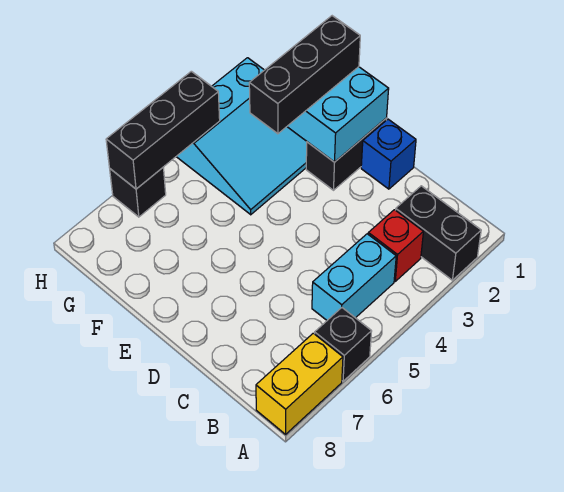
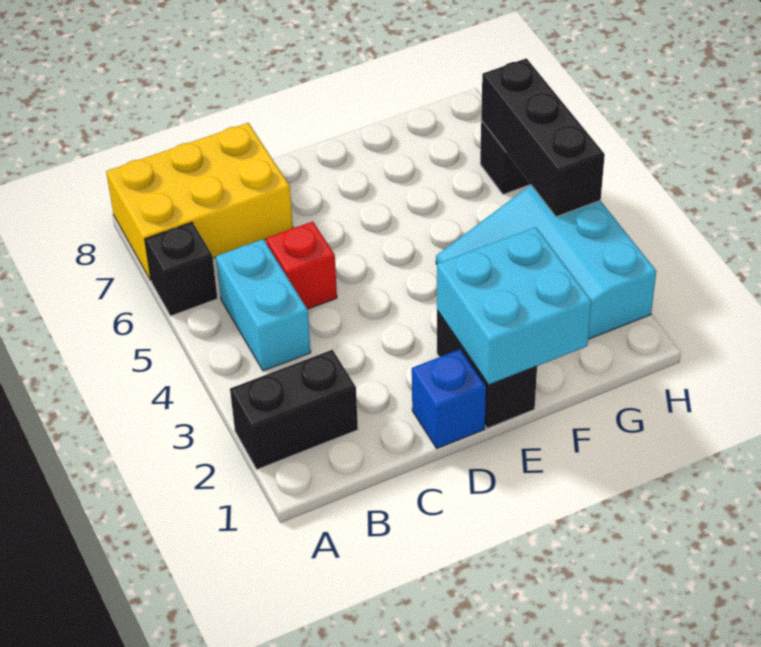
yellow 1x2 brick [256,333,343,434] -> yellow 2x3 brick [106,123,293,281]
red 1x1 brick [368,210,423,281] -> red 1x1 brick moved to [266,221,337,309]
black 1x3 brick [249,16,360,134] -> none

